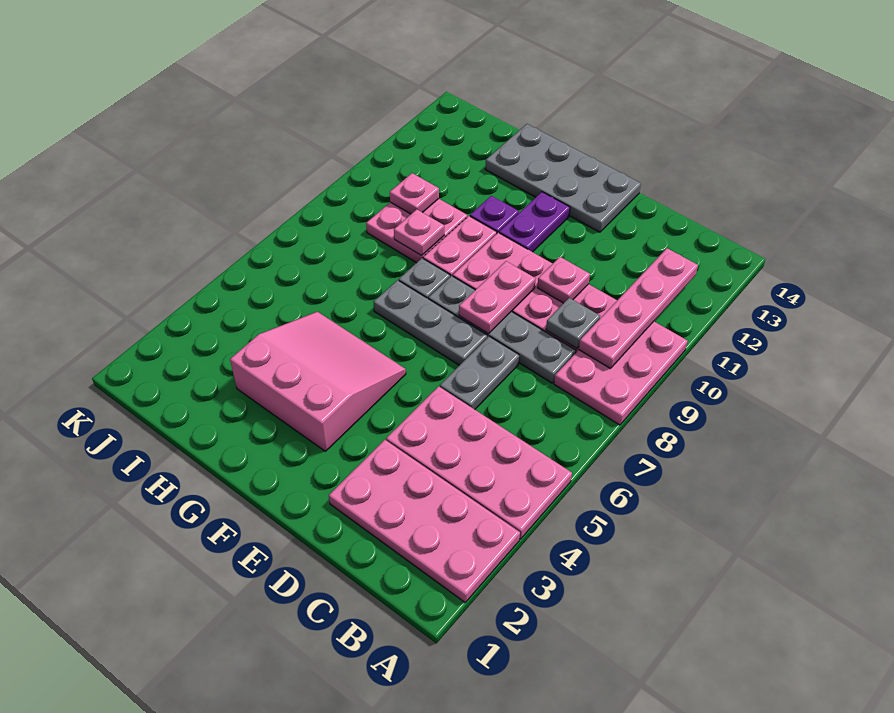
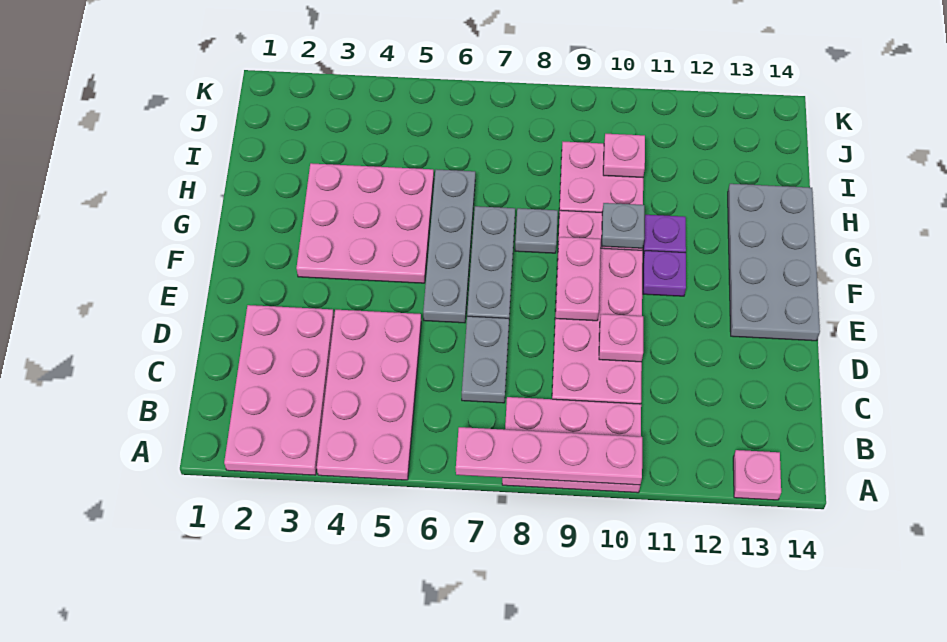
pink 1x4 plate [579,248,698,368] -> pink 1x4 plate moved to [456,427,642,485]
grey 1x4 plate [428,276,576,383] -> grey 1x4 plate moved to [423,169,475,323]
grey 1x1 plate [546,298,600,348] -> grey 1x1 plate moved to [602,203,644,248]
grey 1x2 plate [440,337,519,409] -> grey 1x2 plate turned to [462,316,509,403]
pink 1x2 plate [459,261,536,334] -> pink 1x2 plate turned to [556,237,601,321]
pink 3x3 slope [230,312,406,451] -> pink 3x3 plate [296,163,434,283]
purple 1x2 plate [499,192,570,252] -> purple 1x1 plate [643,251,686,296]
pink 1x1 plate [394,209,444,256] -> pink 1x1 plate moved to [733,450,781,500]

